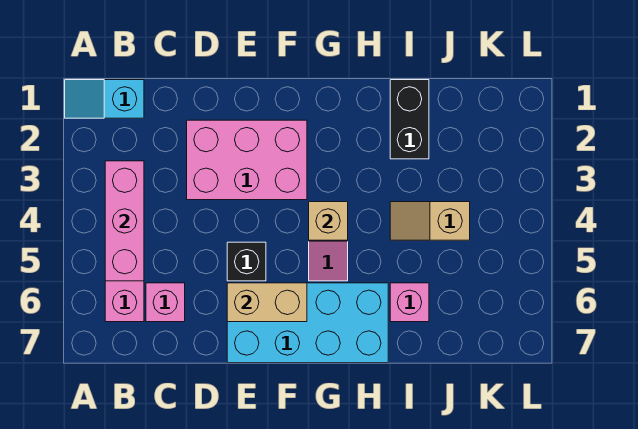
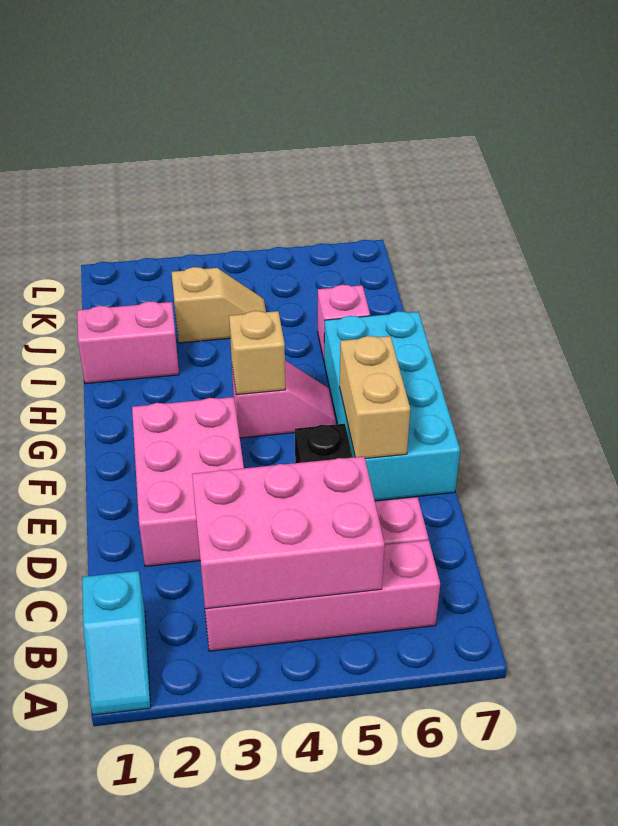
pink 1x3 brick [105,161,144,281] -> pink 2x3 brick [192,456,385,609]
black 1x2 brick [390,80,429,159] -> pink 1x2 brick [77,301,179,384]
tan 1x2 slope [390,202,470,240] -> tan 1x2 slope turned to [172,267,266,343]

